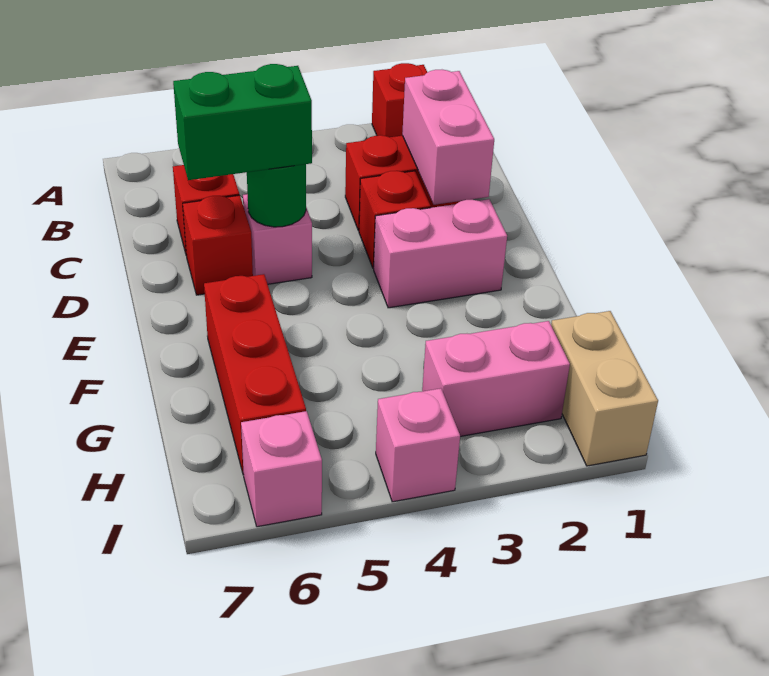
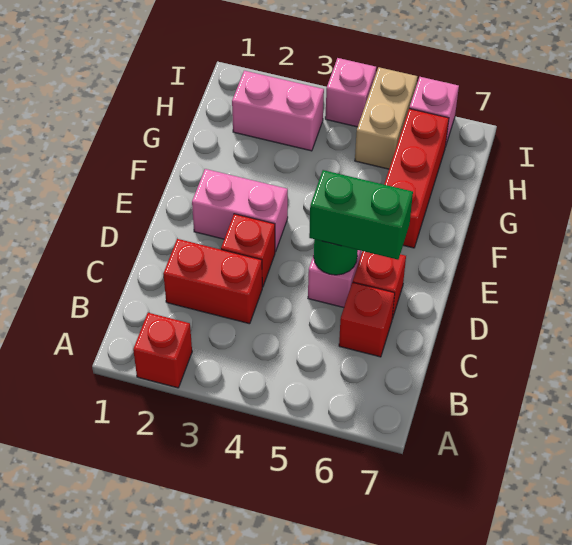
pink 1x2 brick [402,70,494,205] -> none
tan 1x2 brick [551,311,658,466] -> tan 1x2 brick moved to [355,67,417,169]

